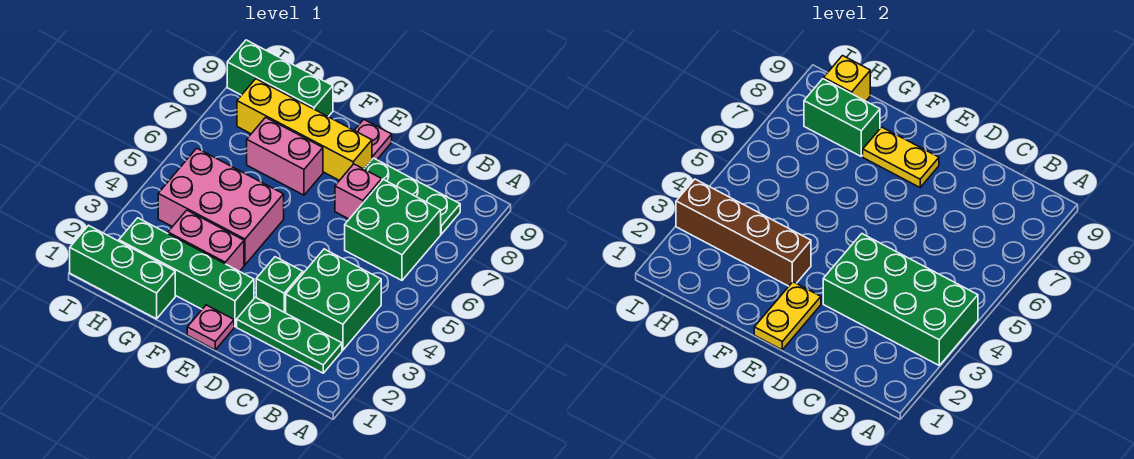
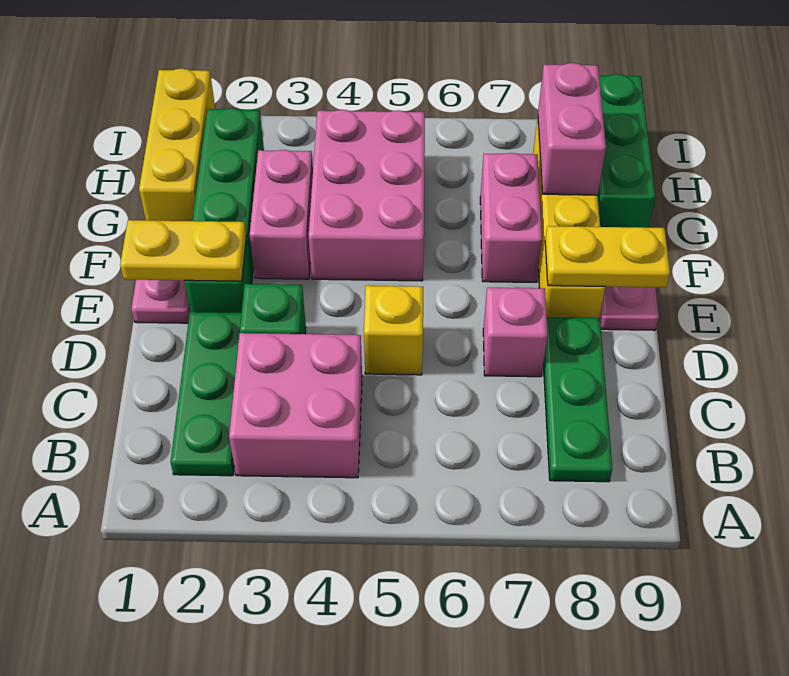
green 2x4 brick [823,234,978,365] -> none
green 2x2 brick [286,249,381,350] -> pink 2x2 brick [229,333,362,478]
green 2x2 brick [345,180,441,280] -> none
yellow 1x2 plate [863,127,939,187] -> yellow 1x2 plate turned to [545,226,670,287]
brown 1x4 brick [676,179,811,286] -> none
green 1x3 brick [70,225,175,319] -> yellow 1x3 brick [139,69,215,221]
green 1x2 brick [804,79,880,156] -> pink 1x2 brick [538,63,606,195]
yellow 1x1 brick [824,56,870,101] -> yellow 1x1 brick moved to [364,286,423,375]

